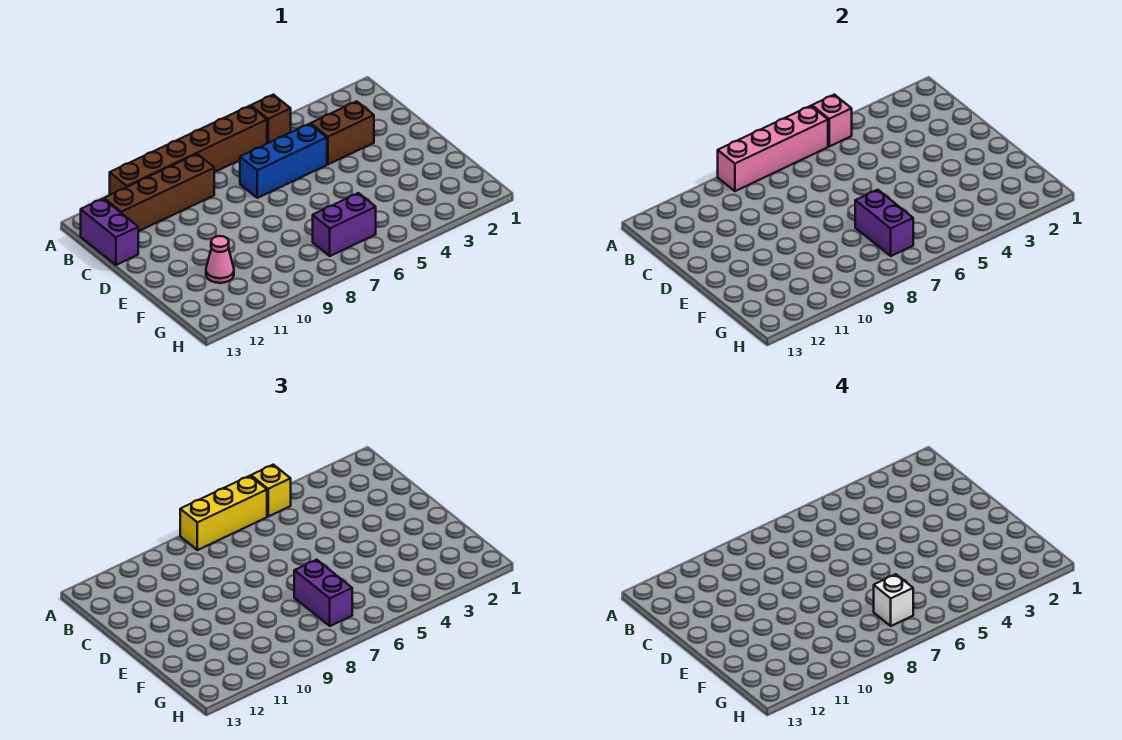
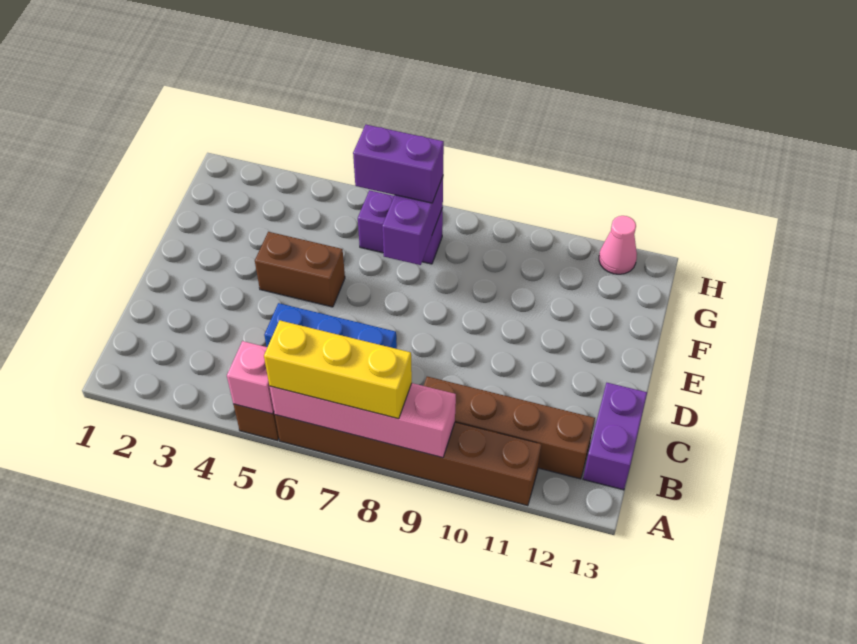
yellow 1x1 brick [251,465,291,516] -> none
brown 1x2 brick [311,101,374,164] -> brown 1x2 brick moved to [255,232,345,307]
purple 1x2 brick [294,560,352,626] -> purple 1x2 brick turned to [353,125,444,203]
pink 1x1 cone [206,236,234,283] -> pink 1x1 cone moved to [599,216,637,274]
white 1x1 brick [874,574,913,626] -> none

